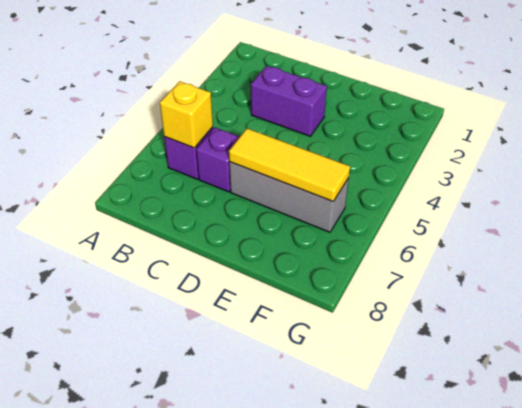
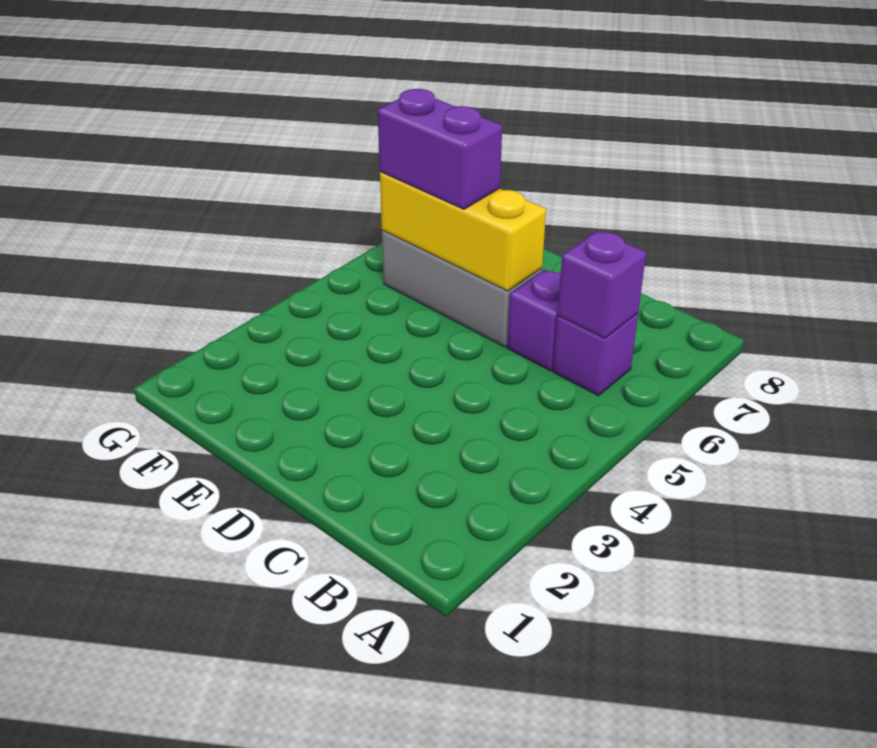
yellow 1x1 brick [160,81,213,148] -> purple 1x1 brick [557,231,646,338]
purple 1x2 brick [251,66,327,136] -> purple 1x2 brick moved to [378,89,502,209]
yellow 1x3 tile [229,128,350,201] -> yellow 1x3 brick [380,172,546,291]

